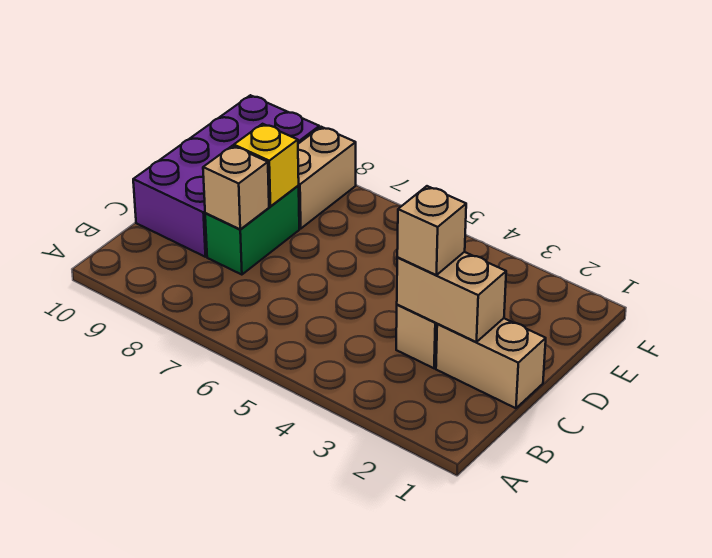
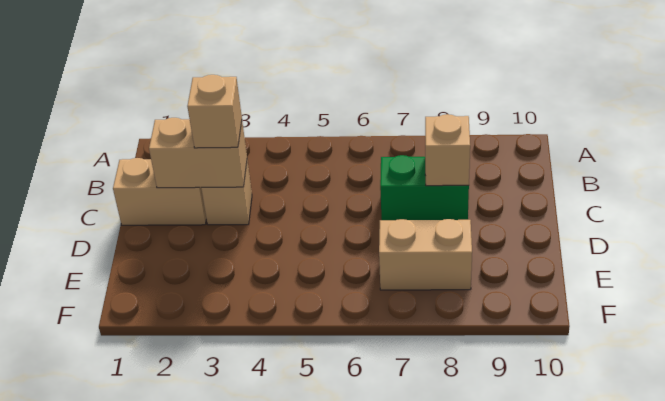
green 1x2 brick [205,186,299,275] -> green 1x2 brick turned to [380,155,469,220]
purple 2x4 brick [133,95,319,257] -> none
yellow 1x1 brick [234,124,299,206] -> none
tan 1x2 brick [298,127,356,229] -> tan 1x2 brick turned to [379,219,472,290]

